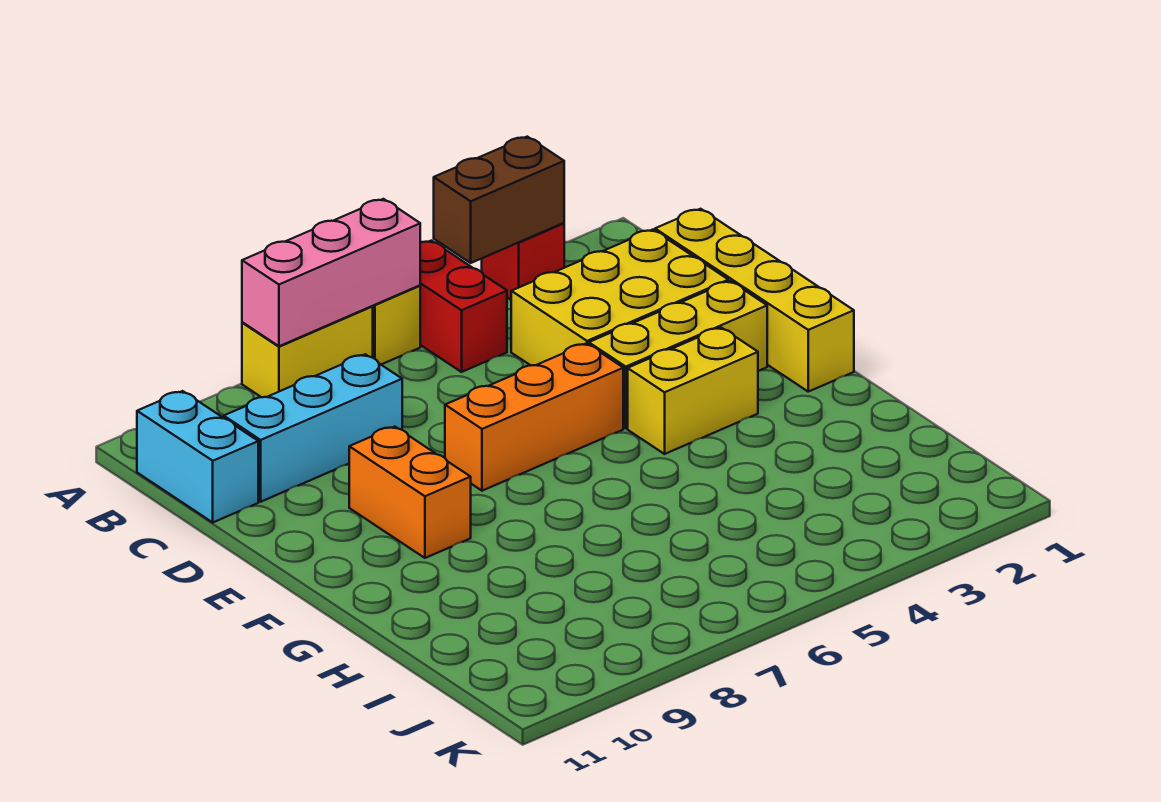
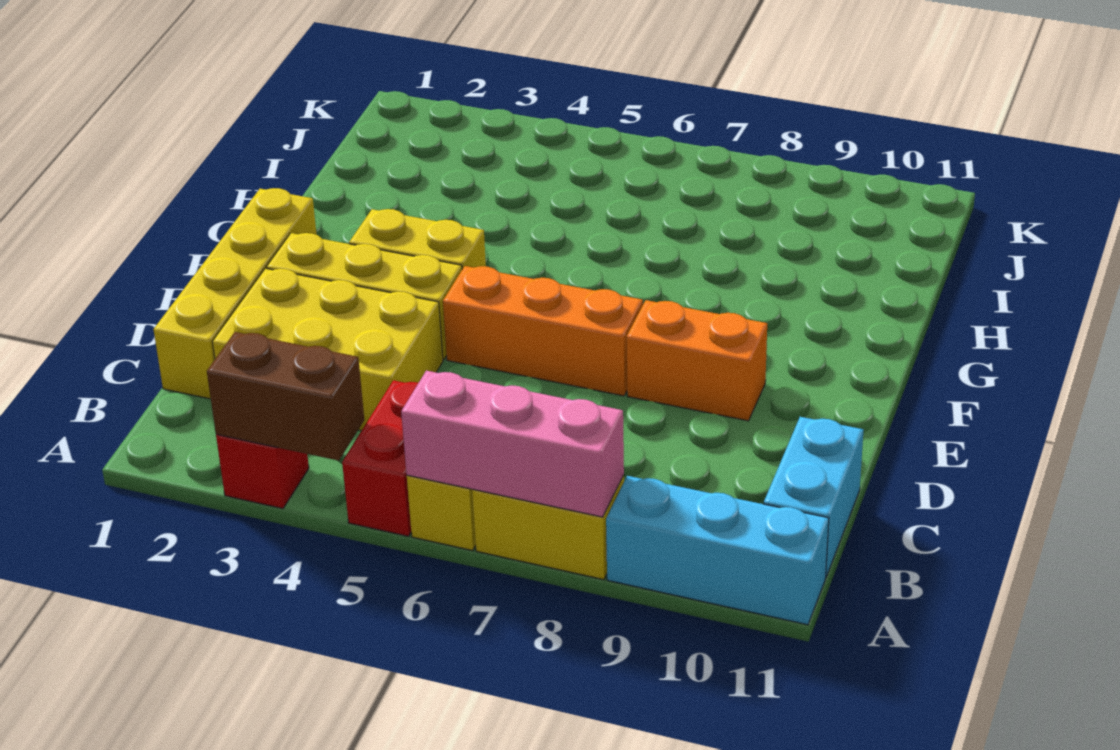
cyan 1x3 brick [224,354,402,502] -> cyan 1x3 brick moved to [606,476,829,625]
orange 1x2 brick [349,427,471,558] -> orange 1x2 brick turned to [627,300,767,421]

